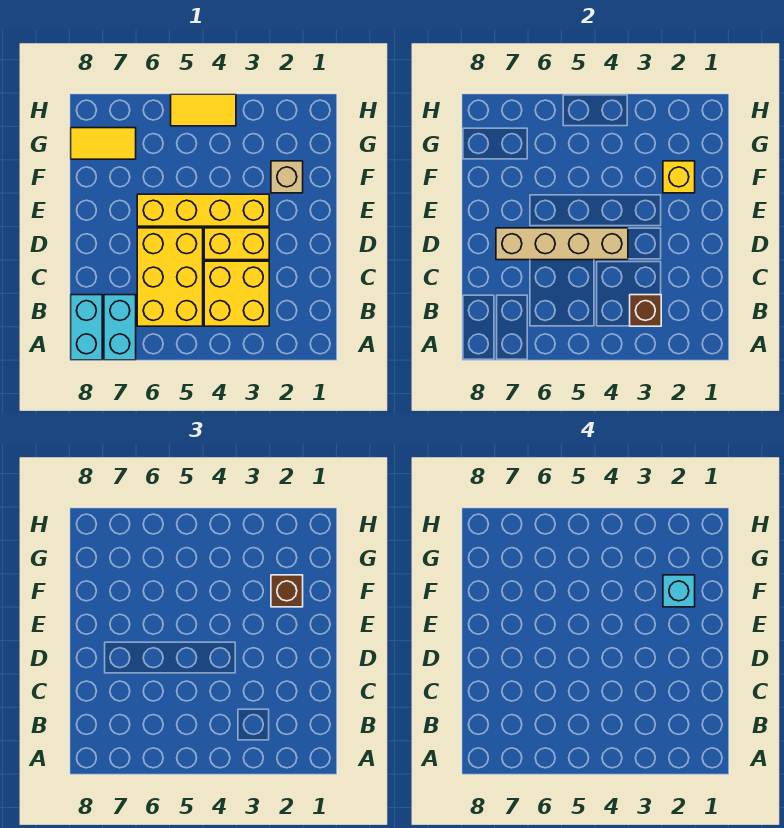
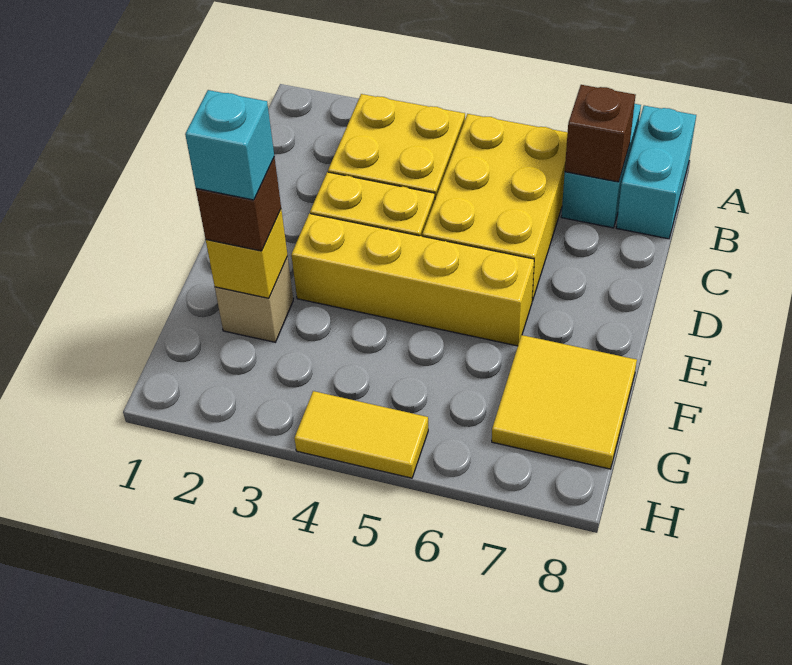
brown 1x1 brick [630,295,661,326] -> brown 1x1 brick moved to [565,85,635,182]
tan 1x4 brick [496,228,628,260] -> none
yellow 1x2 tile [71,128,136,159] -> yellow 2x2 tile [492,335,637,469]

